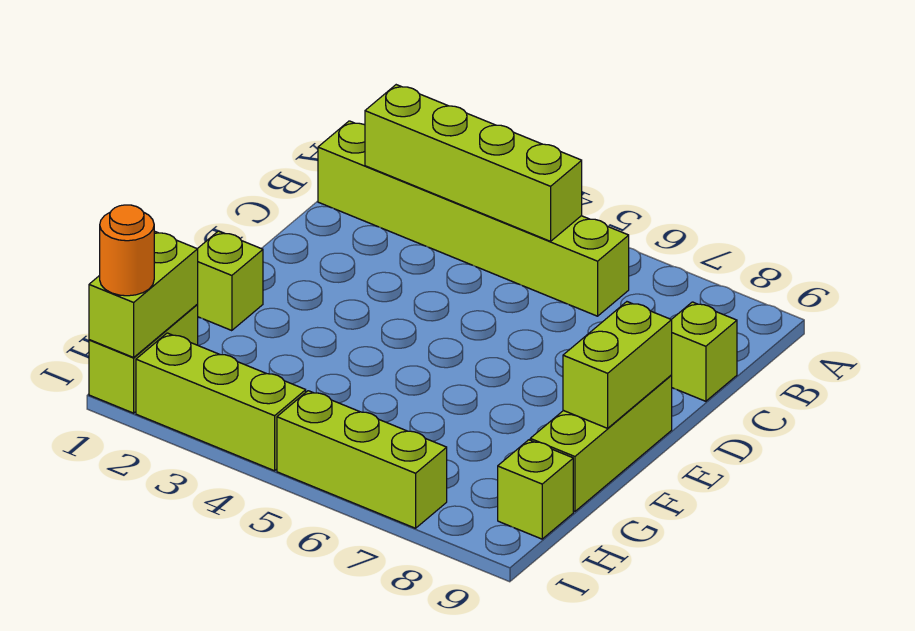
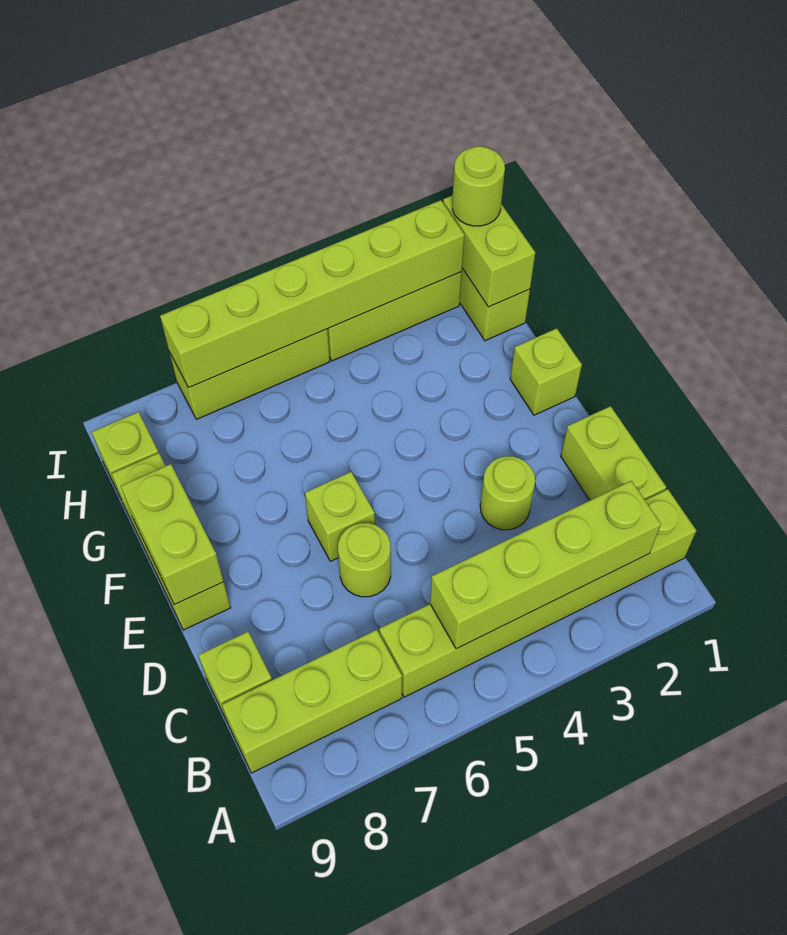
none -> lime 1x3 brick [222,630,402,773]
none -> lime 1x2 brick [561,406,666,500]
none -> lime 1x1 round brick [480,456,535,530]
none -> lime 1x1 round brick [338,523,391,597]
none -> lime 1x1 brick [305,472,375,561]
orange 1x1 round brick [100,205,154,296] -> lime 1x1 round brick [452,146,505,226]
none -> lime 1x6 brick [160,200,464,388]

